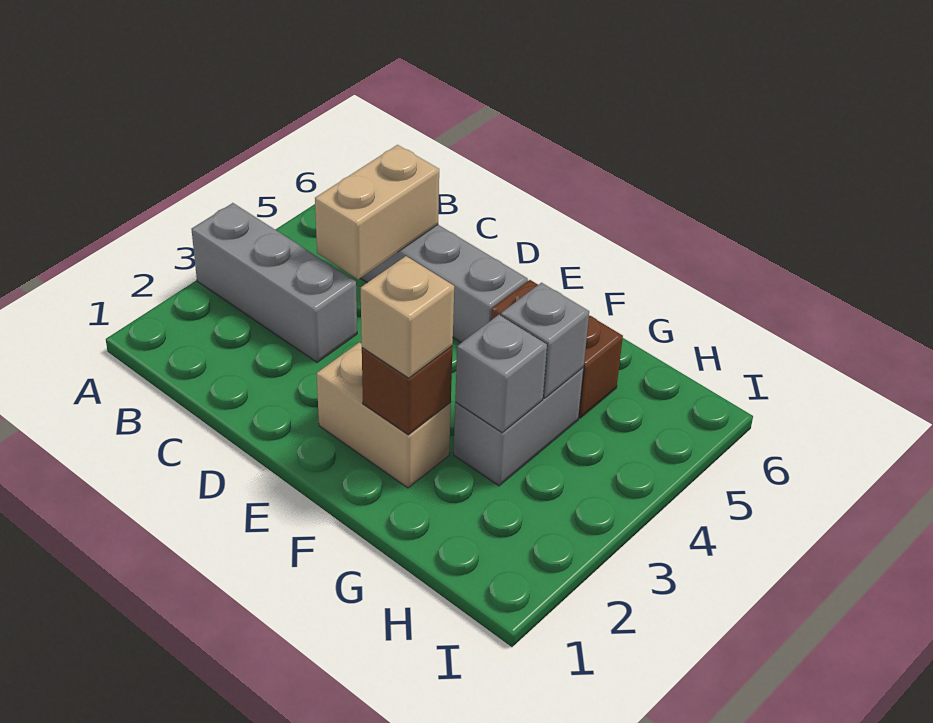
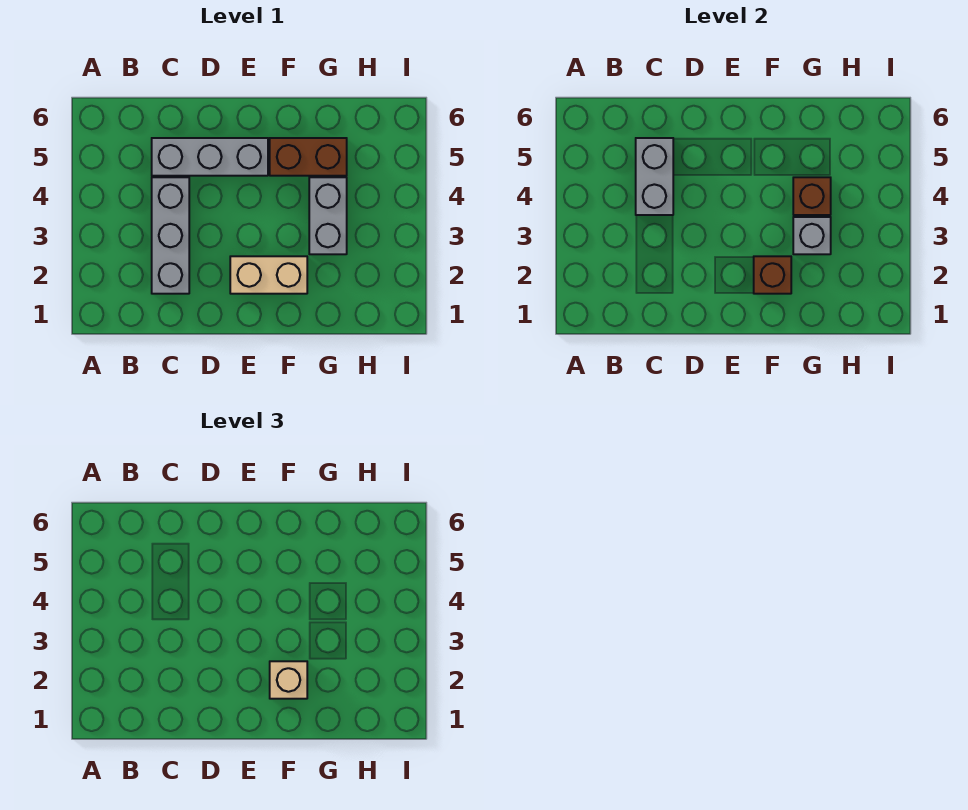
grey 1x3 brick [191,203,357,362] -> grey 1x3 brick turned to [152,177,189,294]
tan 1x2 brick [315,145,439,279] -> grey 1x2 brick [636,138,673,215]
grey 1x1 brick [501,283,589,398] -> brown 1x1 brick [793,177,831,215]

